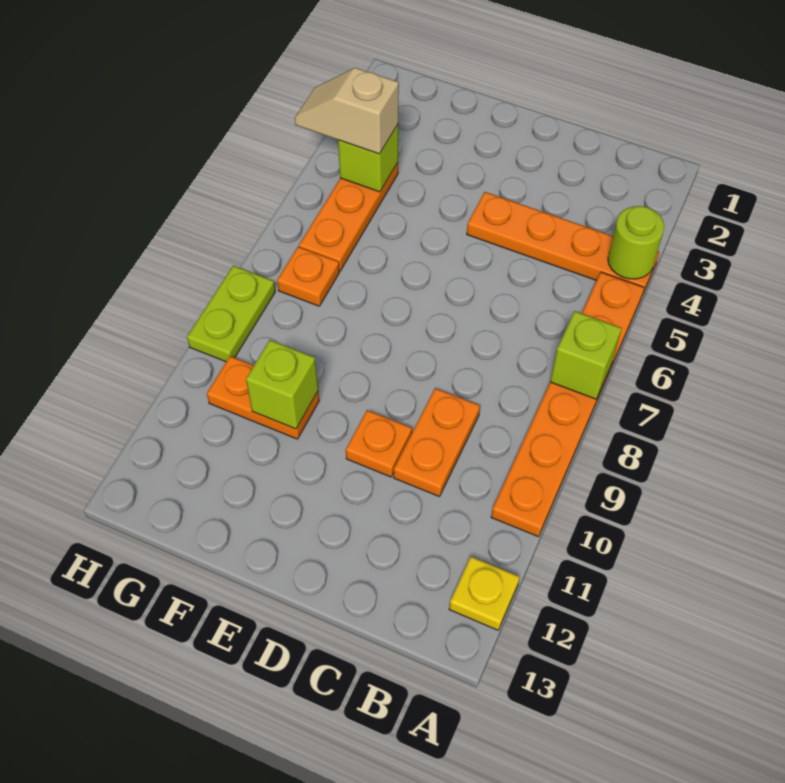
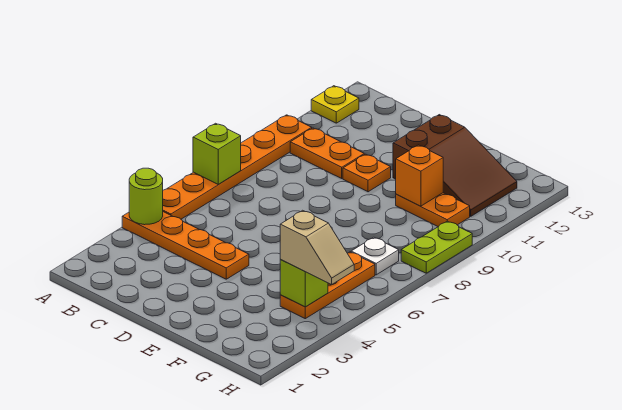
orange 1x2 plate [394,388,480,497] -> orange 1x2 plate turned to [290,128,364,178]
none -> brown 2x3 slope [393,115,517,216]
lime 1x1 brick [246,340,318,429] -> orange 1x1 brick [396,145,443,206]
orange 1x1 plate [277,247,339,306] -> white 1x1 plate [351,237,399,275]

